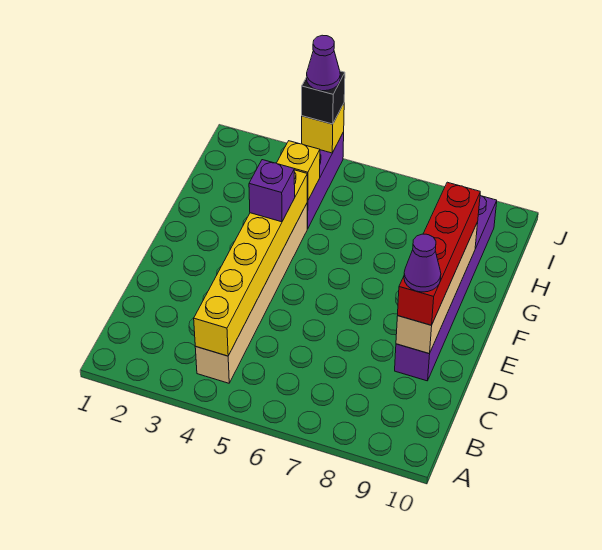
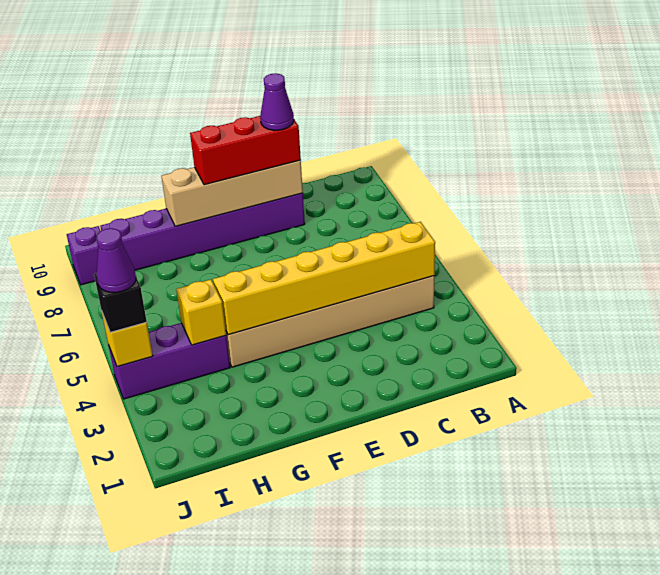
red 1x4 brick [398,182,480,325] -> red 1x3 brick [190,116,301,185]
purple 1x1 brick [249,160,295,222] -> purple 1x1 brick moved to [67,226,100,285]

